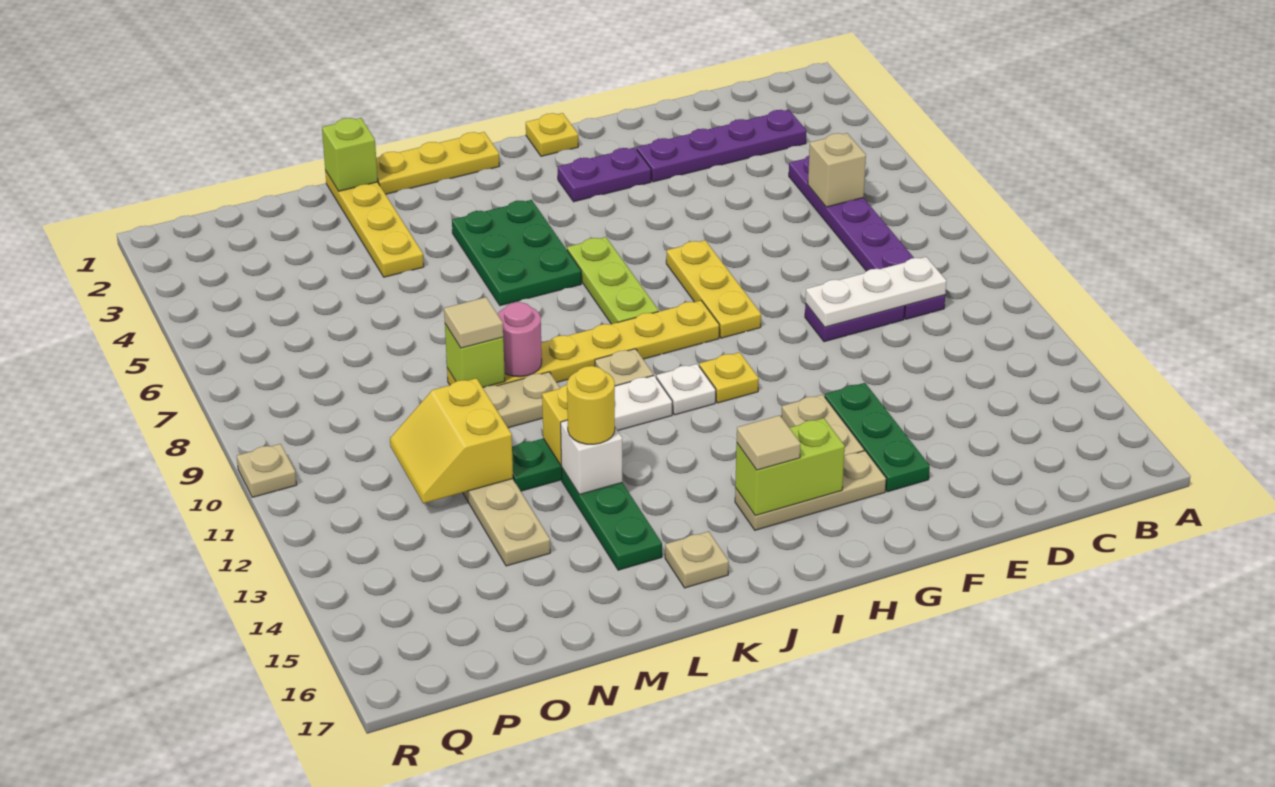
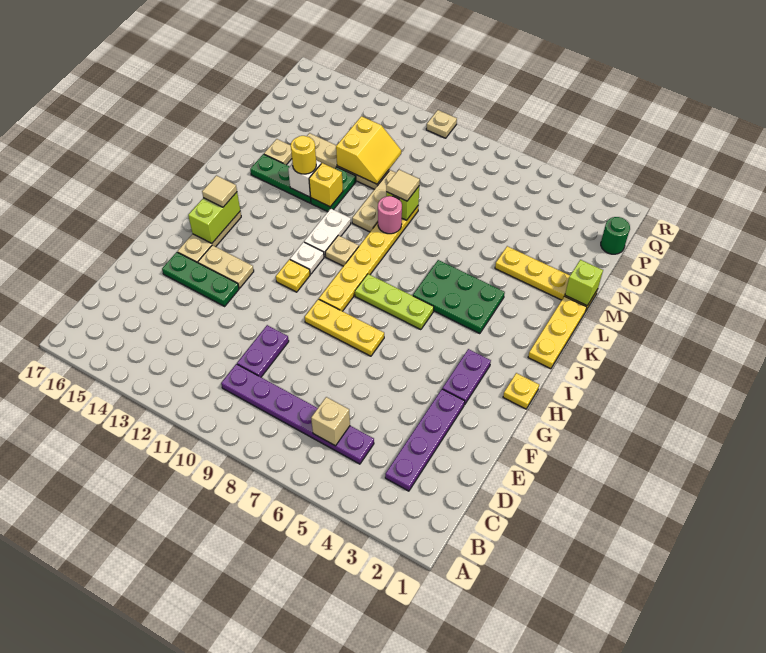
white 1x3 plate [805,257,946,327] -> none
tan 1x1 plate [665,531,729,588] -> tan 1x1 plate moved to [264,139,292,165]
yellow 2x2 slope [390,378,513,503] -> yellow 2x2 slope turned to [336,116,401,184]
none -> green 1x1 round brick [601,217,630,254]

